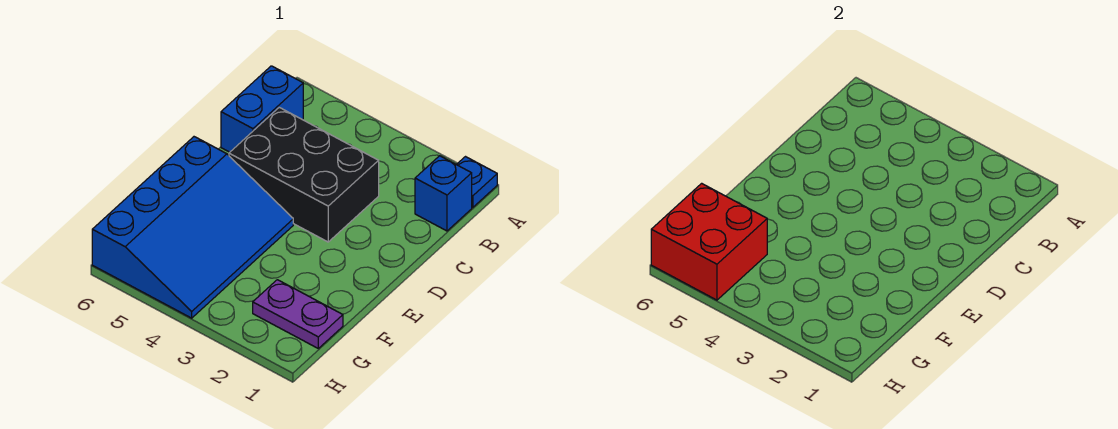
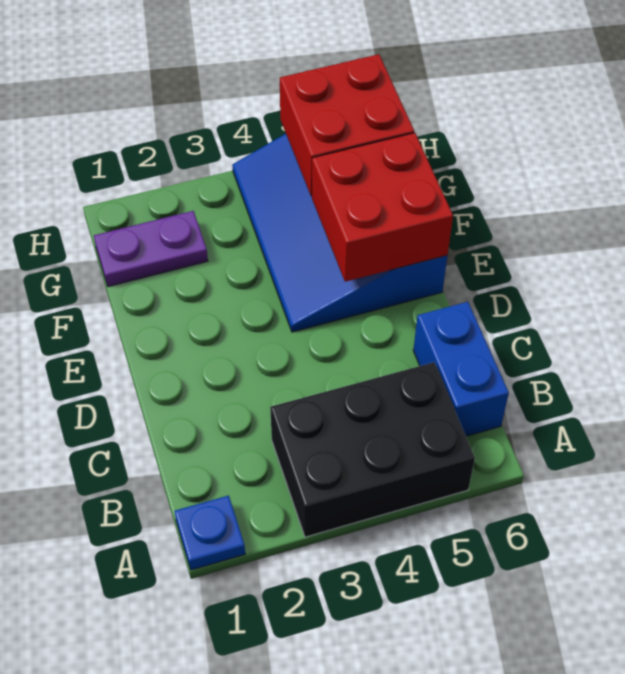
blue 1x1 brick [415,156,472,231] -> none
black 2x3 brick [229,107,379,242] -> black 2x3 brick moved to [270,362,475,537]
none -> red 2x2 brick [312,133,453,282]

